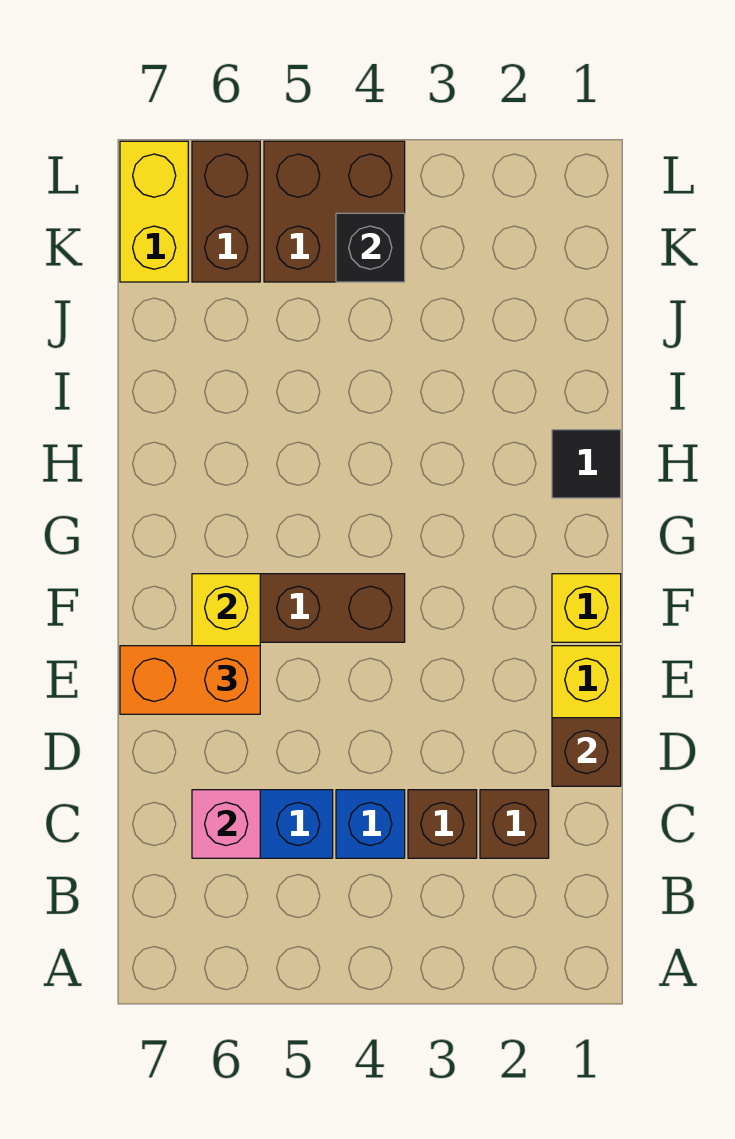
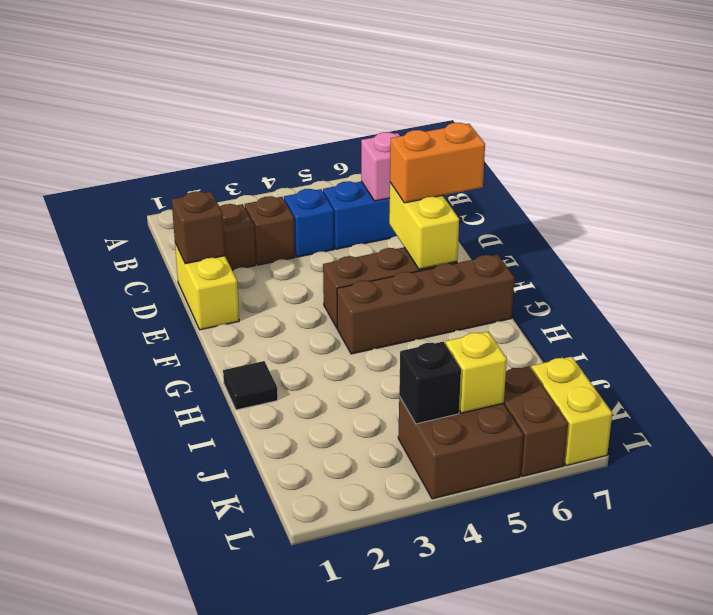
yellow 1x1 brick [552,574,621,642] -> yellow 1x1 brick moved to [446,332,507,413]
none -> brown 1x4 brick [337,255,514,354]

